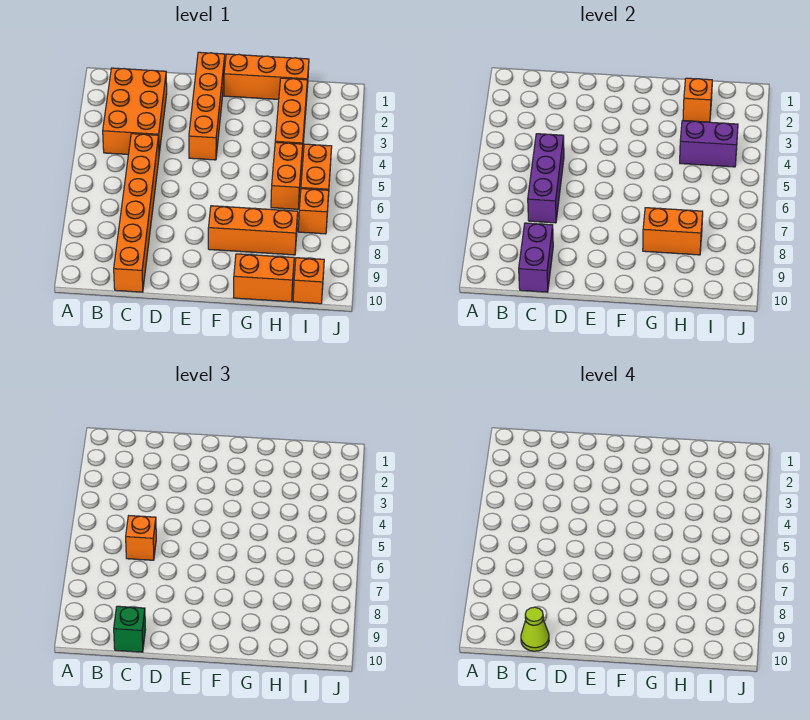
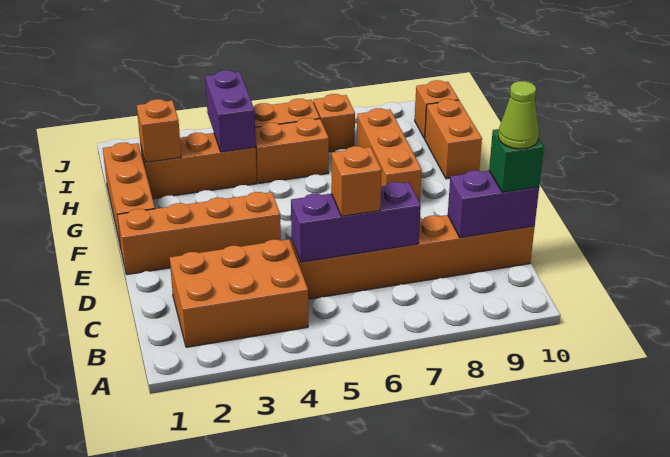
orange 1x2 brick [643,208,703,255] -> none

